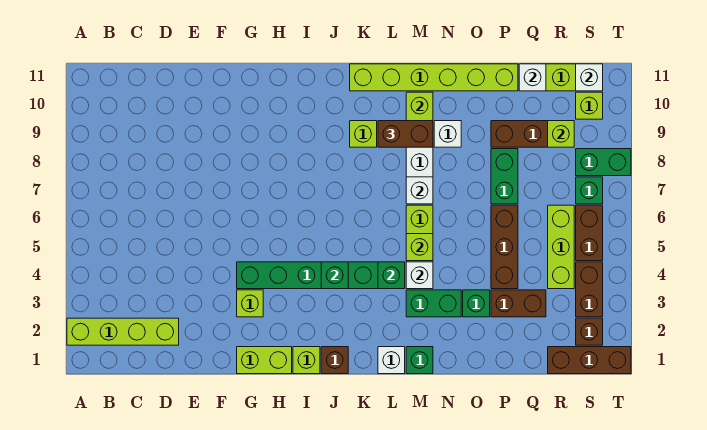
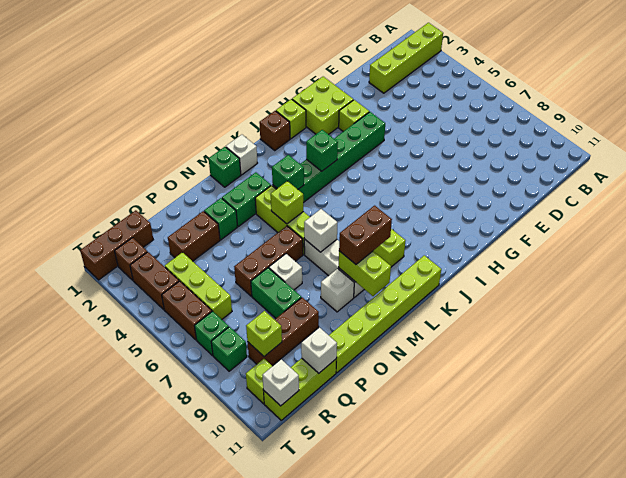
lime 1x2 brick [237,347,292,374] -> lime 2x2 brick [292,77,353,135]
white 1x1 brick [406,262,433,289] -> white 1x1 brick moved to [269,254,302,290]
brown 1x3 brick [491,205,518,289] -> brown 1x3 brick turned to [234,226,303,296]
green 1x2 brick [576,149,631,176] -> green 1x1 brick [211,327,247,371]

